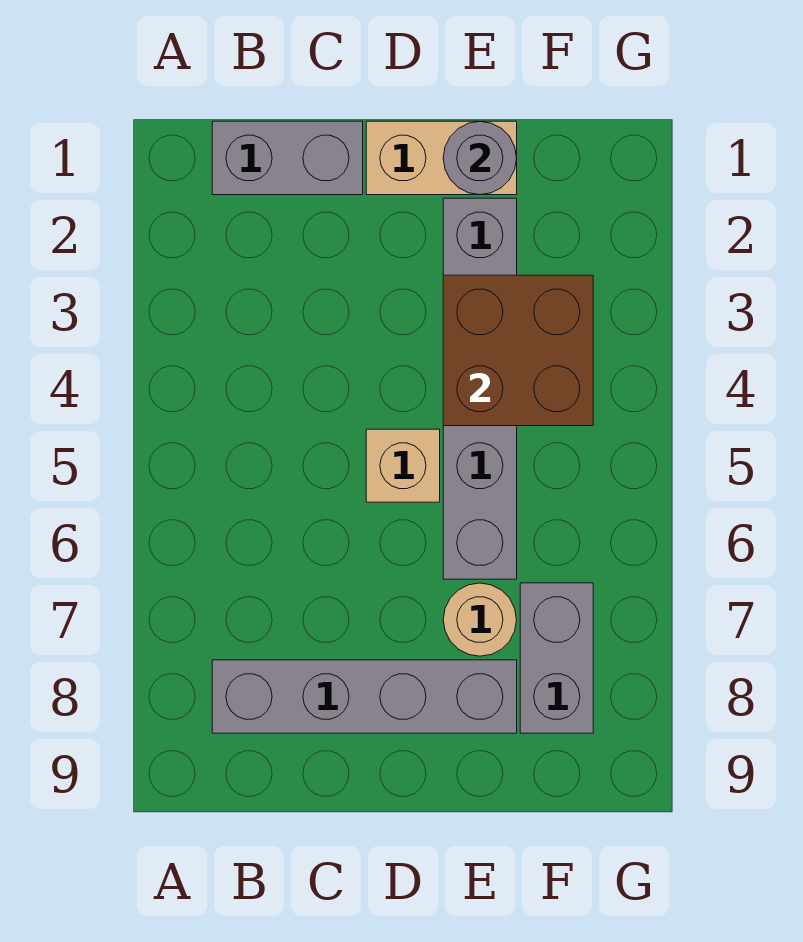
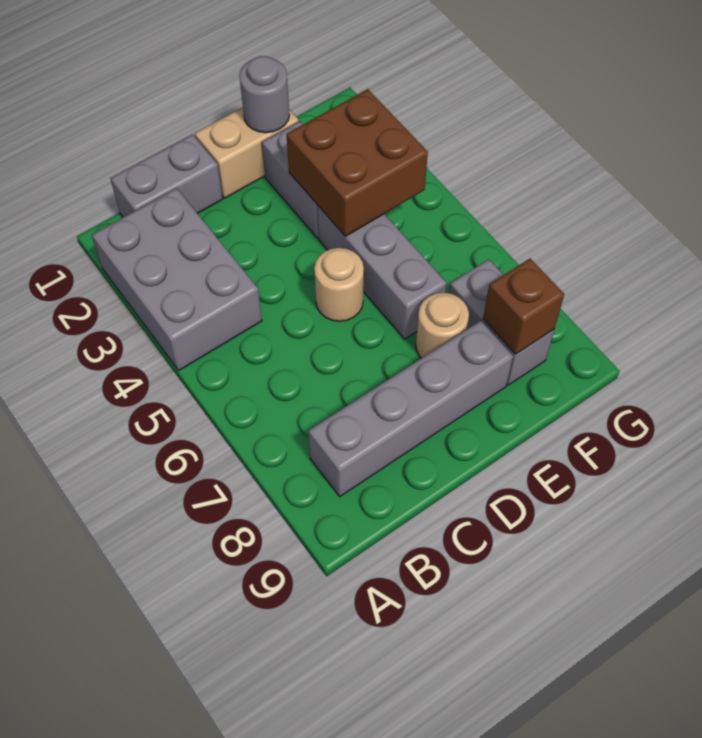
none -> grey 2x3 brick [92,188,262,370]
tan 1x1 brick [366,429,440,502] -> tan 1x1 round brick [314,248,364,321]
none -> brown 1x1 brick [483,259,564,354]

